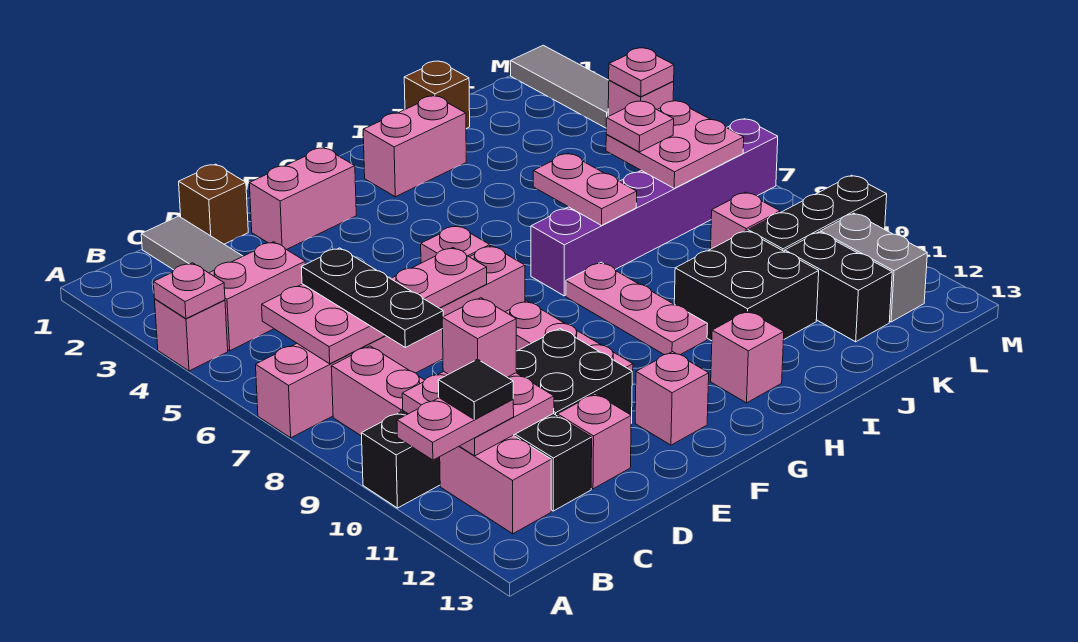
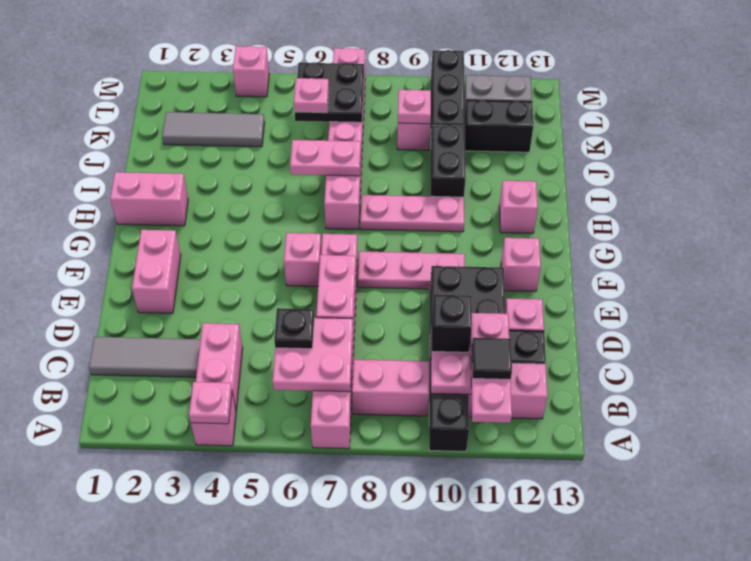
pink 1x2 plate [397,398,514,460] -> pink 1x3 plate [471,313,512,423]
black 1x3 plate [301,248,443,347] -> black 1x1 plate [274,308,314,349]
pink 1x1 brick [442,298,517,377] -> black 1x1 brick [431,295,472,352]
brown 1x1 brick [179,164,248,244] -> none
pink 1x2 brick [363,96,466,197] -> pink 1x2 brick turned to [110,172,188,226]
purple 1x6 brick [531,119,778,296] -> pink 1x6 brick [324,48,365,229]
black 2x2 brick [674,231,819,341] -> black 1x2 brick [431,125,466,197]
brown 1x1 brick [404,61,470,129] -> none
pink 2x2 plate [606,101,744,188] -> black 2x2 plate [295,62,364,122]
grey 1x3 tile [511,45,609,128] -> grey 1x3 tile moved to [162,112,265,147]
pink 1x1 plate [609,48,674,97] -> pink 1x1 plate moved to [398,90,431,124]

